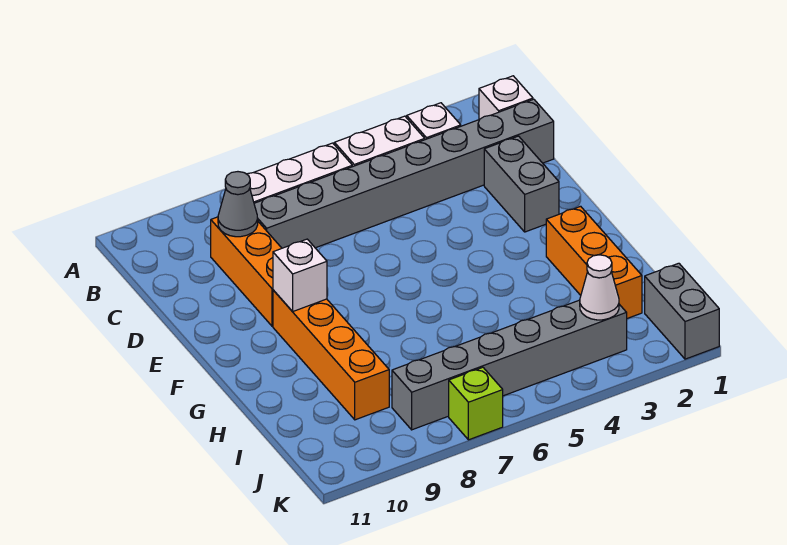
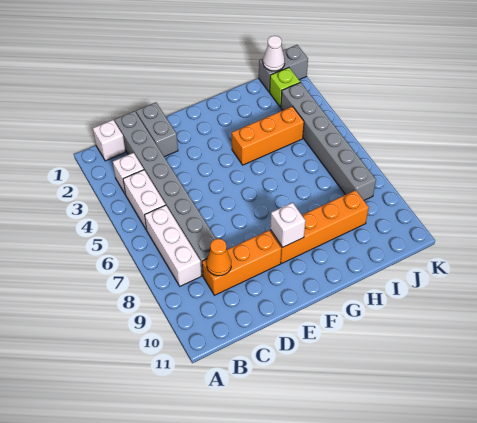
grey 1x1 cone [218,172,258,237] -> orange 1x1 cone [207,239,231,276]
grey 1x2 brick [484,136,559,232] -> grey 1x2 brick turned to [136,102,178,157]
orange 1x3 brick [546,206,642,318] -> orange 1x3 brick moved to [232,106,304,165]
white 1x1 cone [580,255,619,320] -> white 1x1 cone moved to [263,36,285,71]
lime 1x1 brick [449,367,503,440] -> lime 1x1 brick moved to [270,67,300,107]

